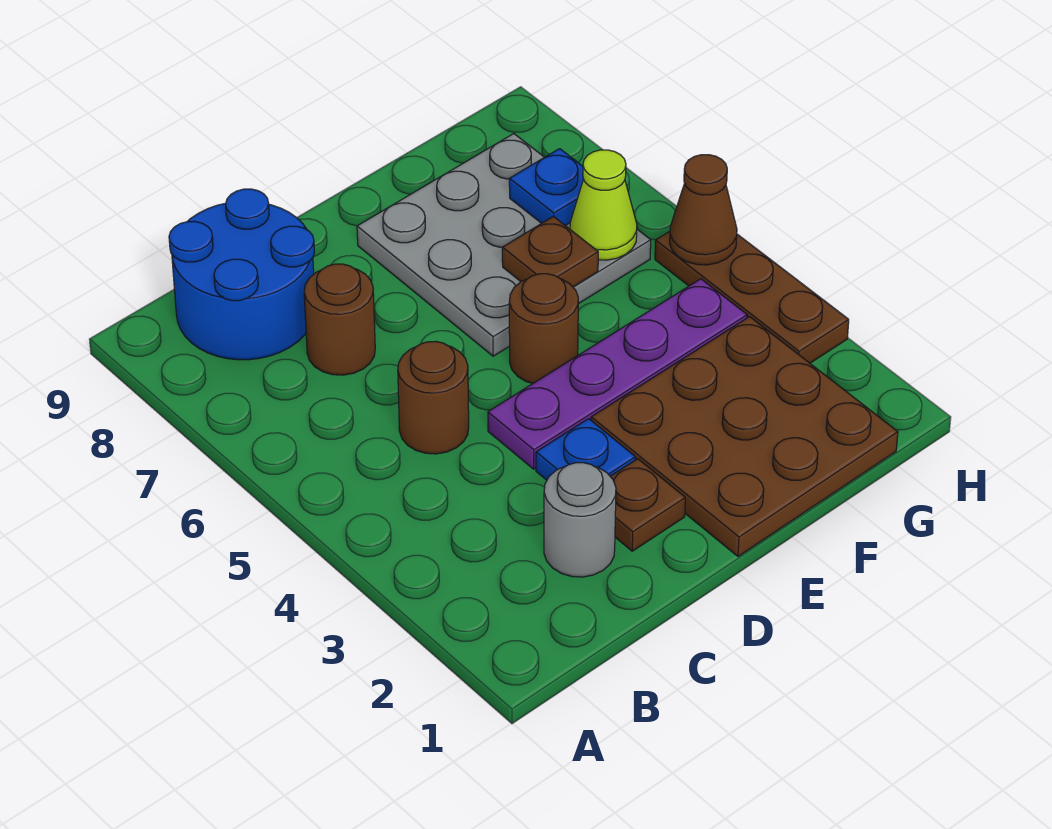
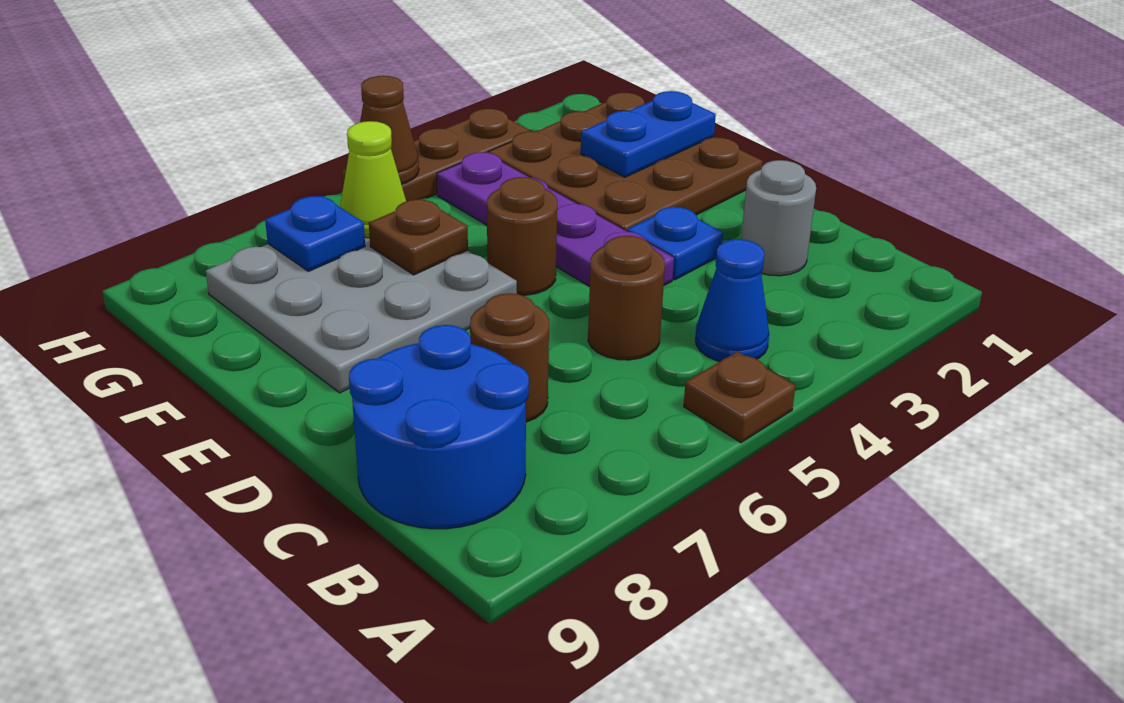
none -> blue 1x1 cone [696,239,769,362]
brown 1x1 plate [610,459,685,551] -> brown 1x1 plate moved to [684,351,795,443]
none -> blue 1x2 plate [581,91,716,177]

